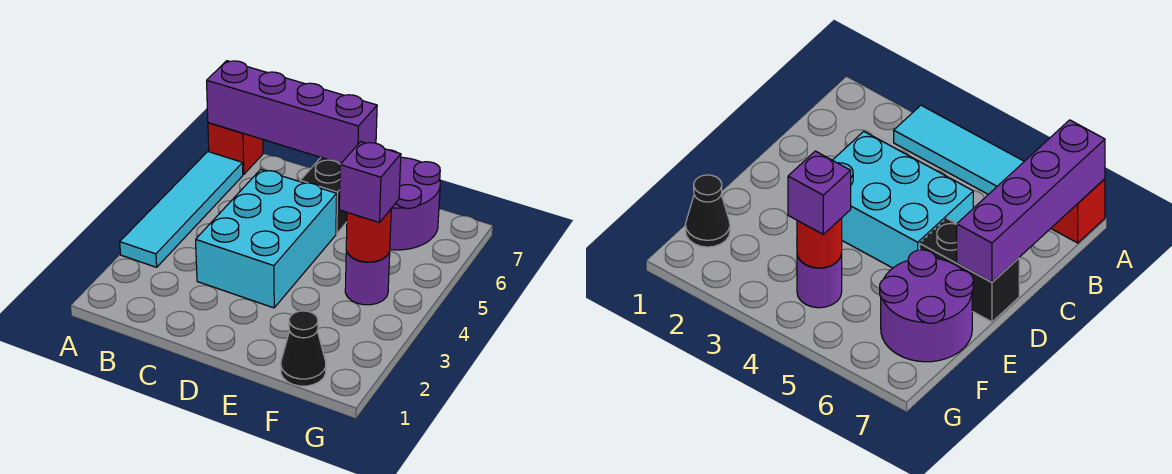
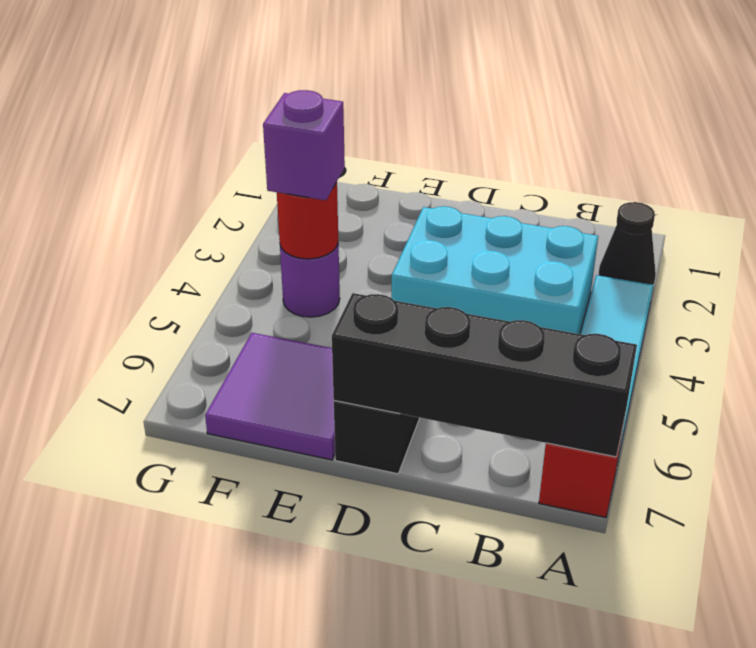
purple 1x4 brick [207,61,377,163] -> black 1x4 brick [332,293,637,457]
cyan 2x3 brick [196,169,337,308] -> cyan 2x3 brick turned to [391,206,598,334]
purple 2x2 round brick [390,150,440,250] -> purple 2x2 tile [205,333,335,460]
black 1x1 cone [281,311,326,386] -> black 1x1 cone moved to [598,202,656,285]

